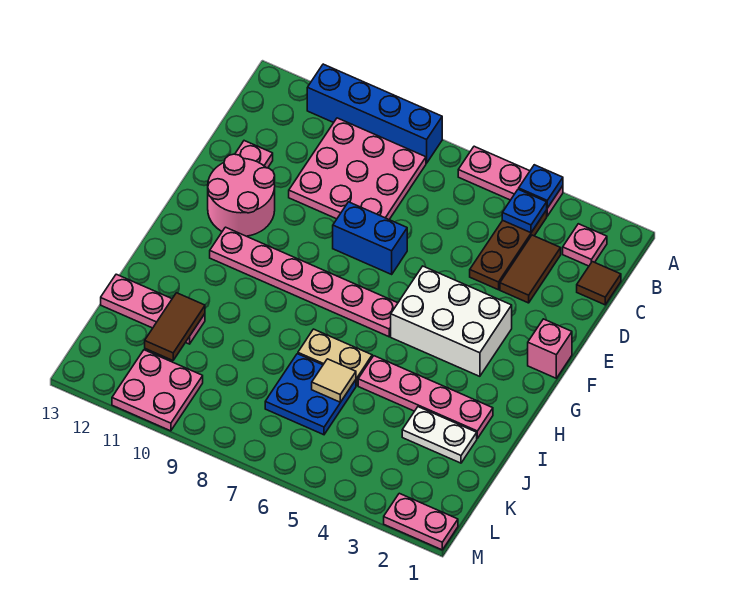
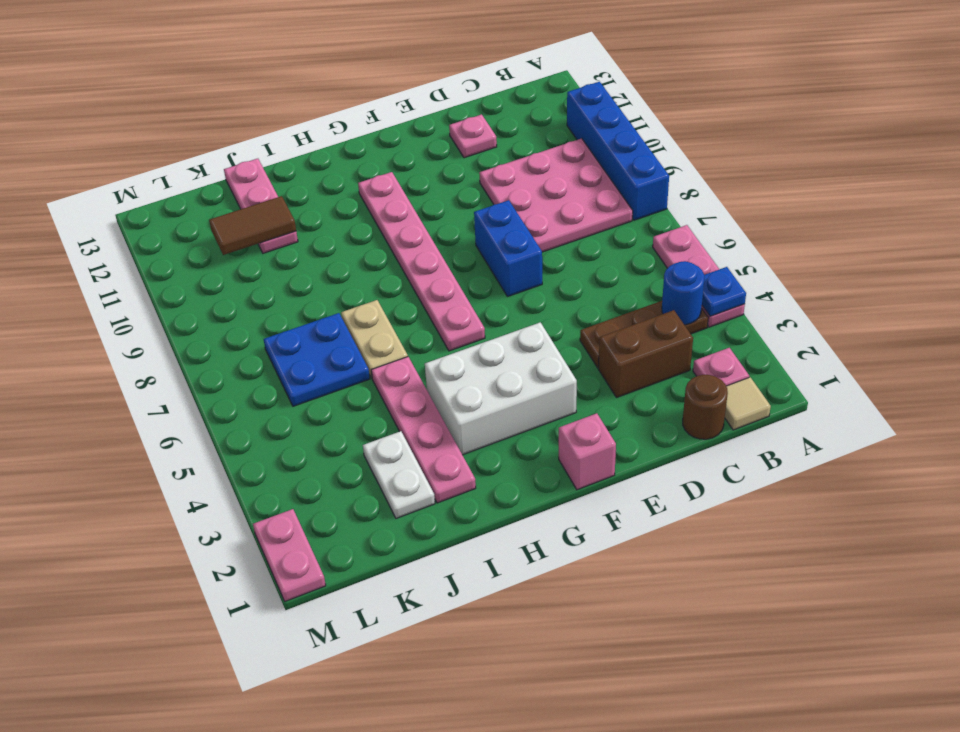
blue 1x1 plate [502,189,547,233] -> blue 1x1 round brick [662,261,704,325]
brown 1x1 tile [577,262,621,305] -> brown 1x1 round brick [683,375,728,439]
brown 1x2 tile [500,235,561,303] -> brown 1x2 brick [599,310,693,398]
pink 2x2 round brick [208,154,275,236] -> none
white 2x3 brick [391,266,512,376] -> white 2x3 brick turned to [425,322,577,455]
tan 1x1 tile [312,359,356,402] -> tan 1x1 tile moved to [725,377,771,430]
pink 2x2 plate [112,350,203,431] -> none

